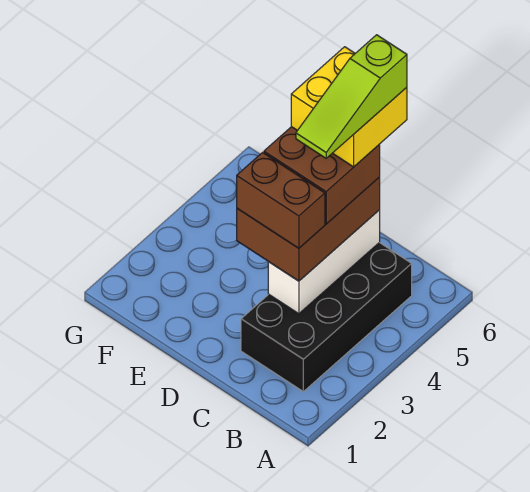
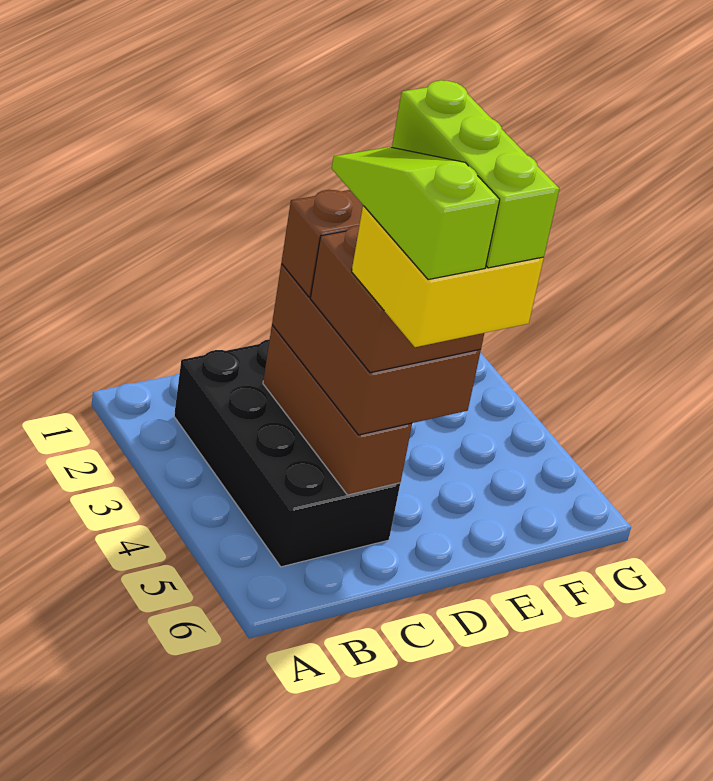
white 1x3 brick [268,210,380,314] -> brown 1x3 brick [263,325,412,495]
none -> lime 1x3 brick [392,80,559,268]

